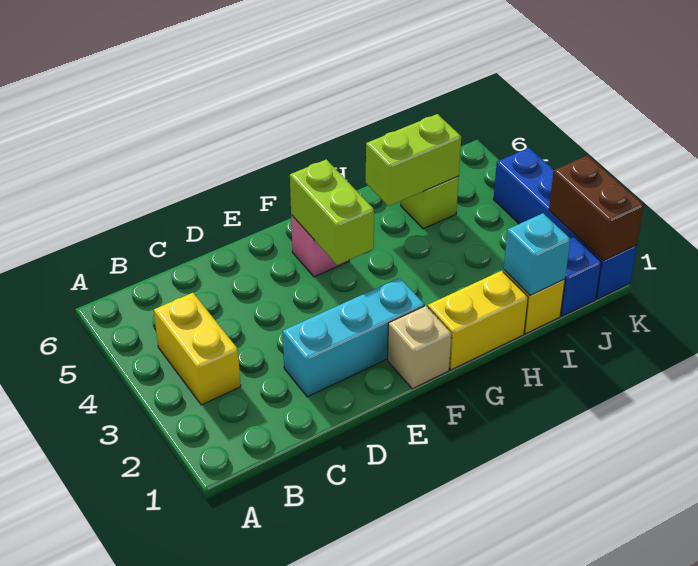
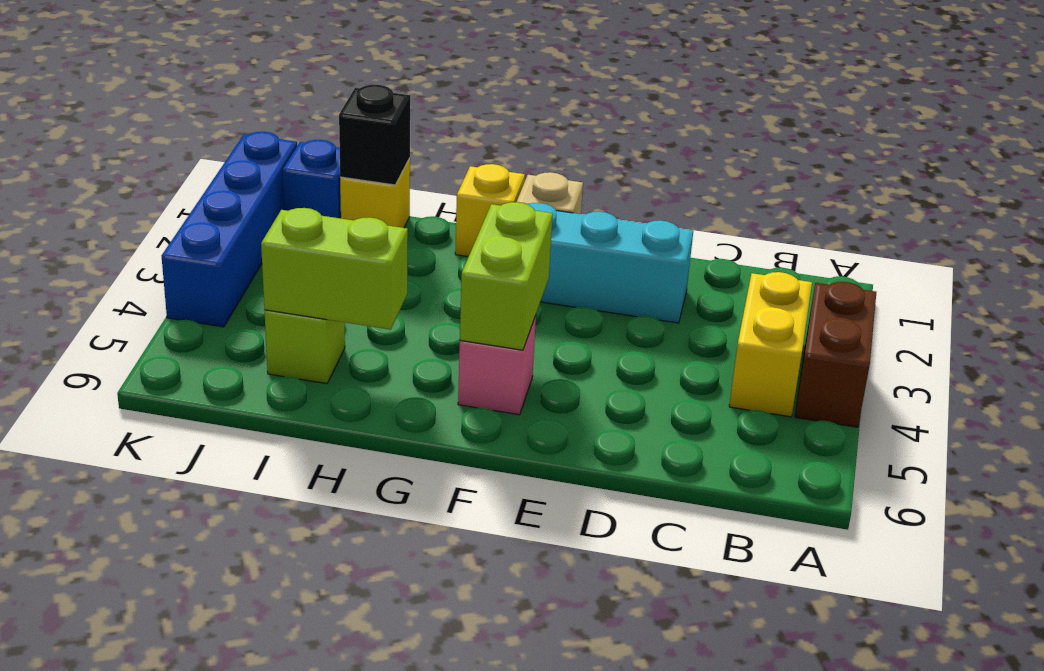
yellow 1x2 brick [428,271,528,370] -> yellow 1x1 brick [455,164,525,257]
cyan 1x1 brick [504,213,571,295] -> black 1x1 brick [339,85,410,185]
brown 1x2 brick [549,155,644,260] -> brown 1x2 brick moved to [795,282,876,427]

